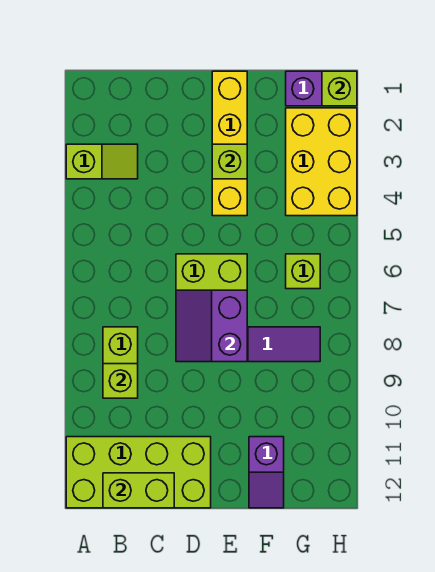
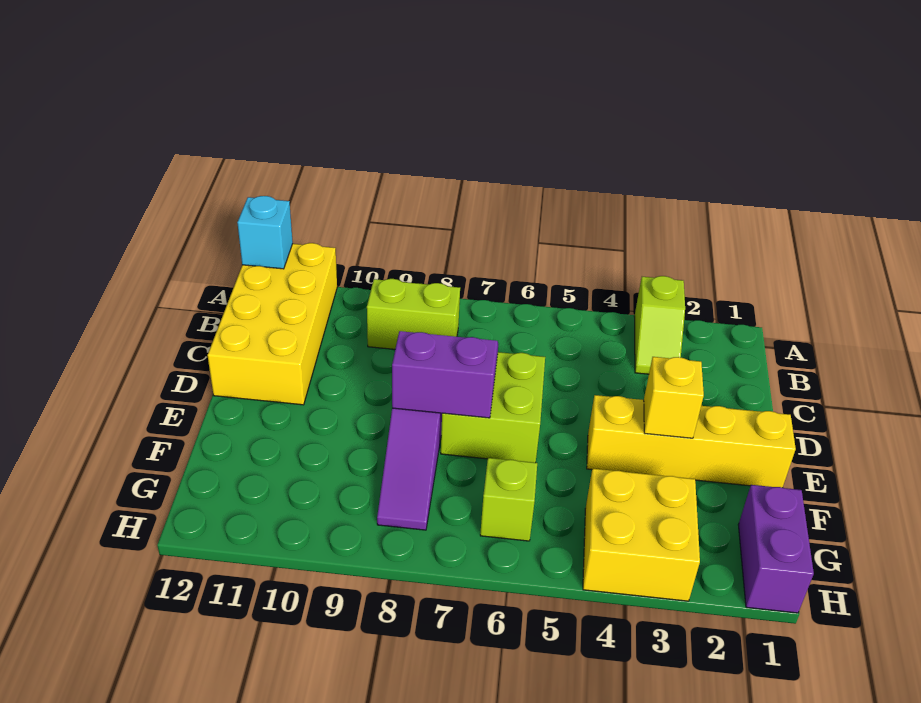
lime 2x4 brick [66,437,211,508] -> yellow 2x4 brick [208,243,337,405]
none -> cyan 1x1 brick [237,196,293,269]
lime 1x1 brick [103,364,138,398] -> none
lime 1x2 brick [103,473,174,508] -> none
lime 1x1 brick [212,144,247,179] -> yellow 1x1 brick [644,357,704,438]
purple 1x2 slope [249,437,284,508] -> none
yellow 2x3 brick [286,108,357,216] -> yellow 2x2 brick [583,469,700,601]
lime 1x1 brick [322,71,357,106] -> none

